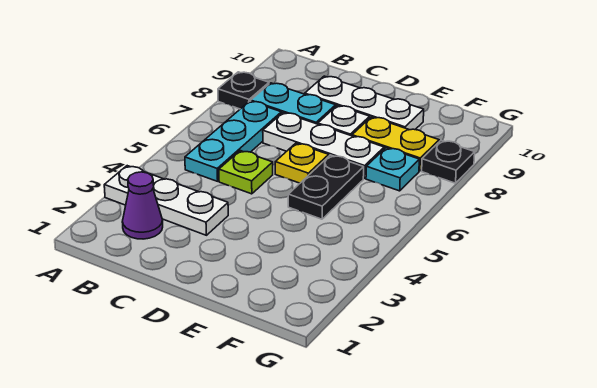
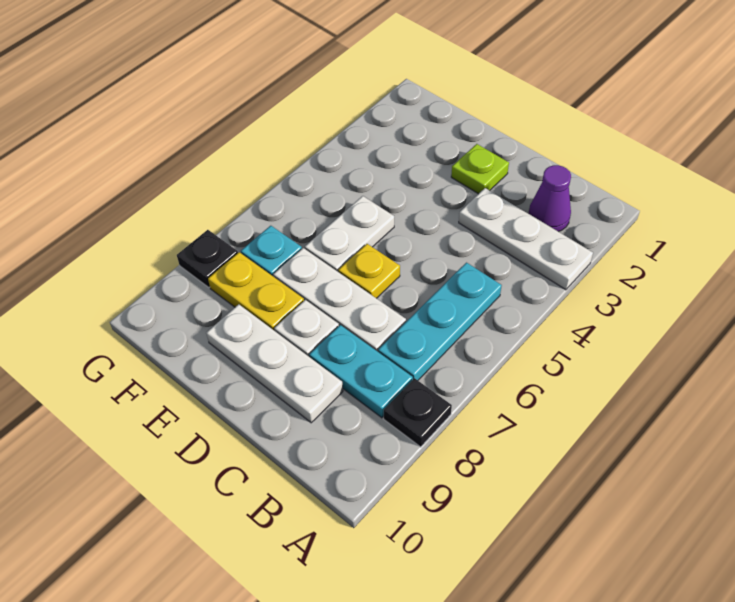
lime 1x1 plate [219,151,273,194] -> lime 1x1 plate moved to [451,144,509,194]
black 1x2 plate [288,155,364,219] -> white 1x2 plate [305,196,394,272]

